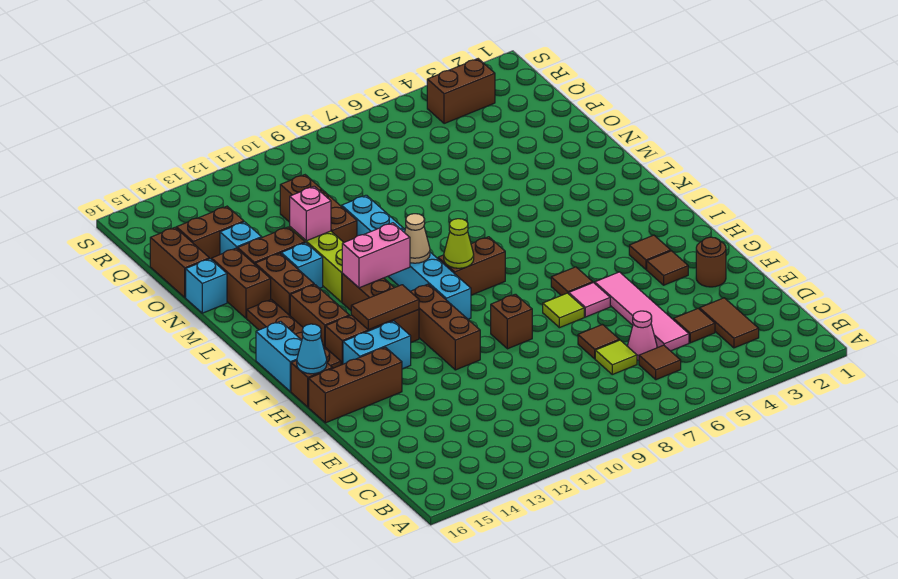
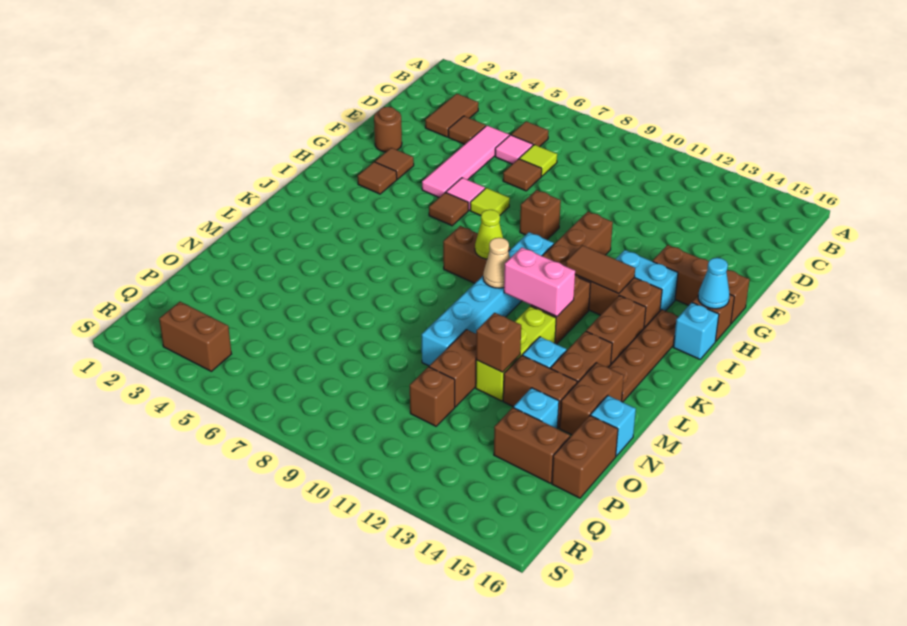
pink 1x1 cone [627,311,657,360] -> pink 1x1 tile [495,135,533,164]
cyan 1x2 brick [256,321,302,391] -> cyan 1x1 brick [673,303,719,359]
pink 1x1 brick [290,186,331,241] -> brown 1x1 brick [476,313,521,372]

